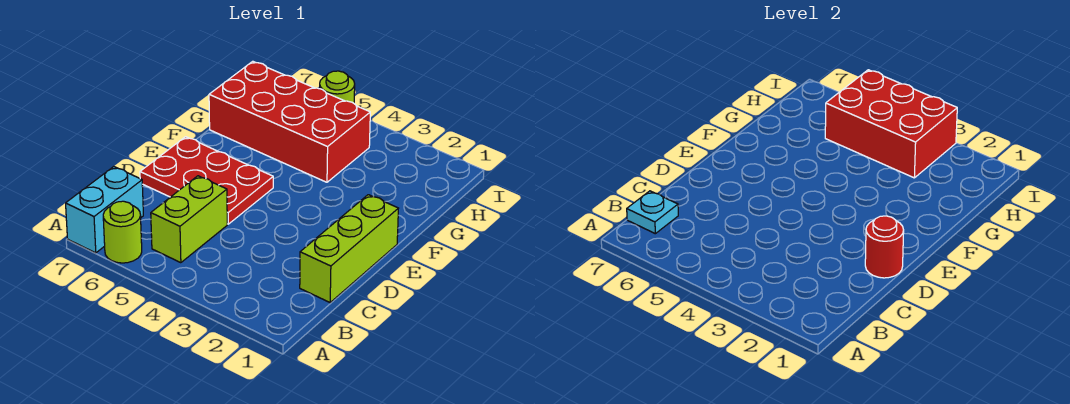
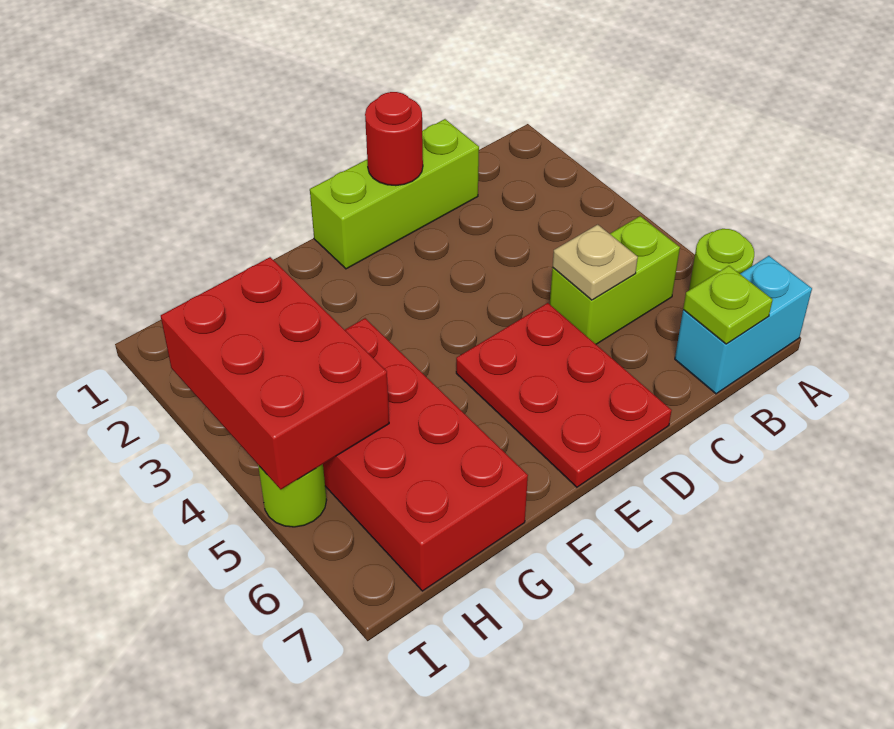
cyan 1x1 plate [627,191,678,234] -> lime 1x1 plate [683,266,773,344]
none -> tan 1x1 plate [553,225,638,300]

